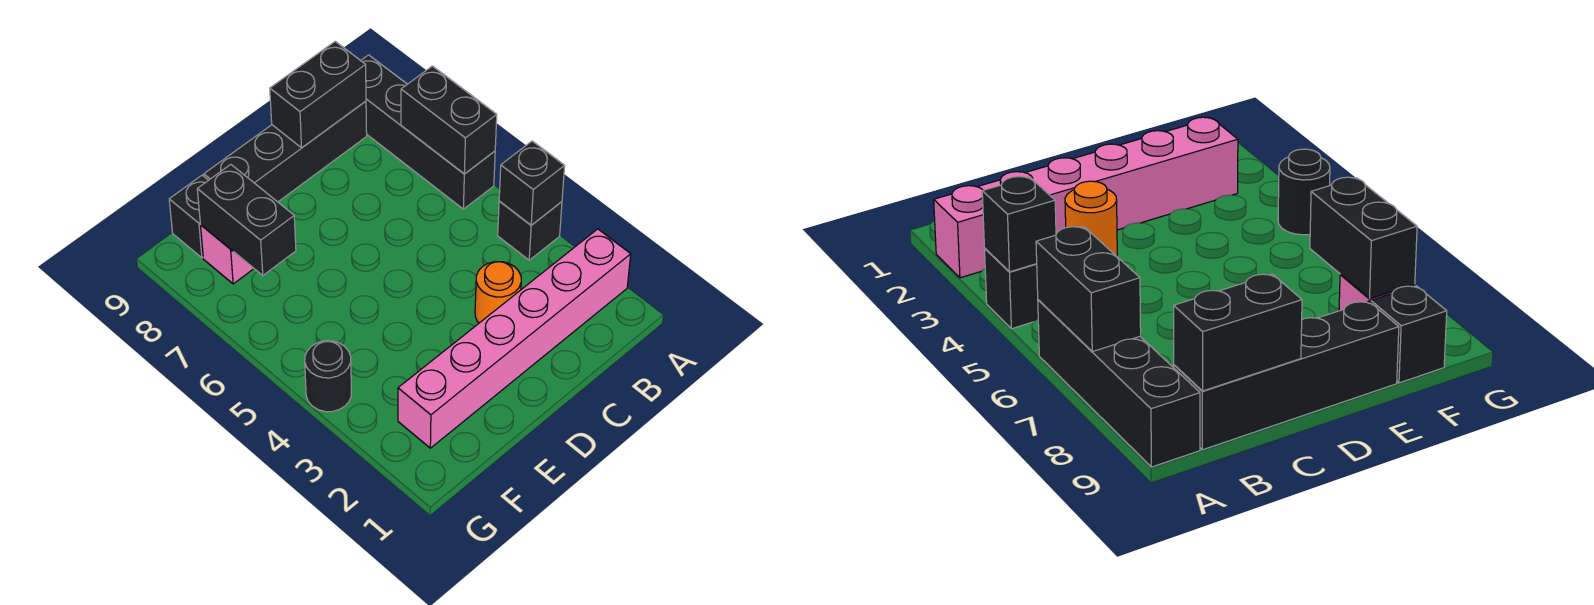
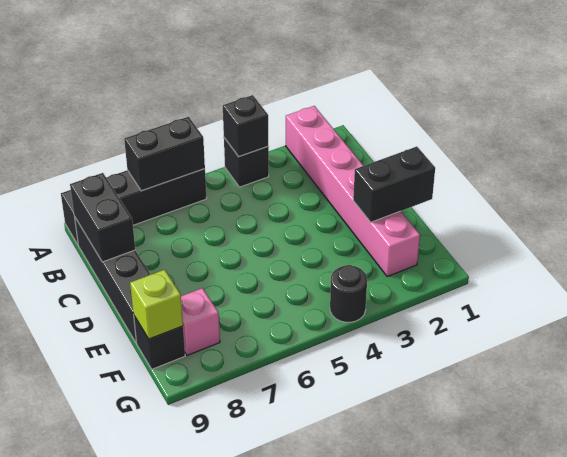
orange 1x1 round brick [475,262,521,323] -> none
black 1x2 brick [197,165,296,276] -> black 1x2 brick moved to [353,147,435,222]
none -> lime 1x1 brick [130,270,183,339]

